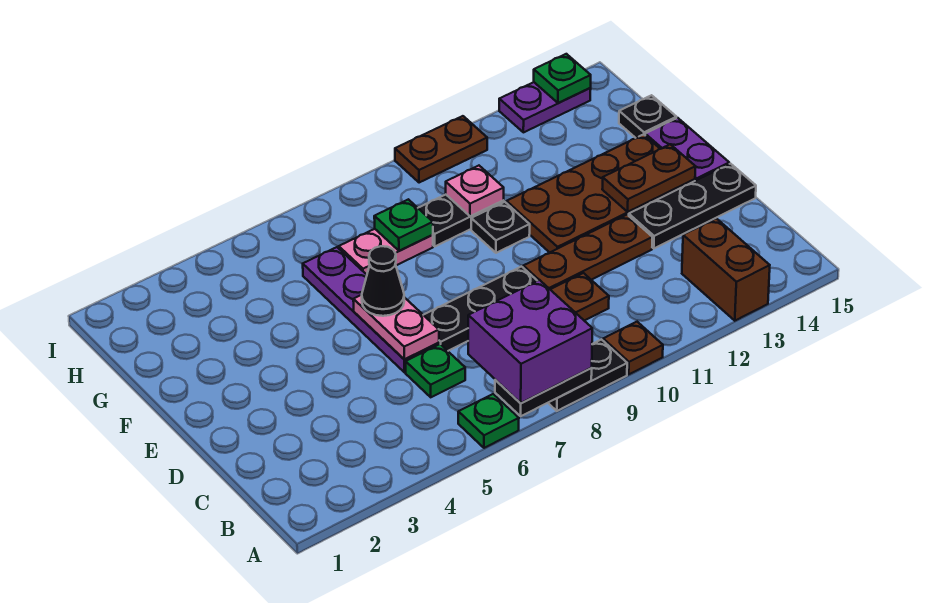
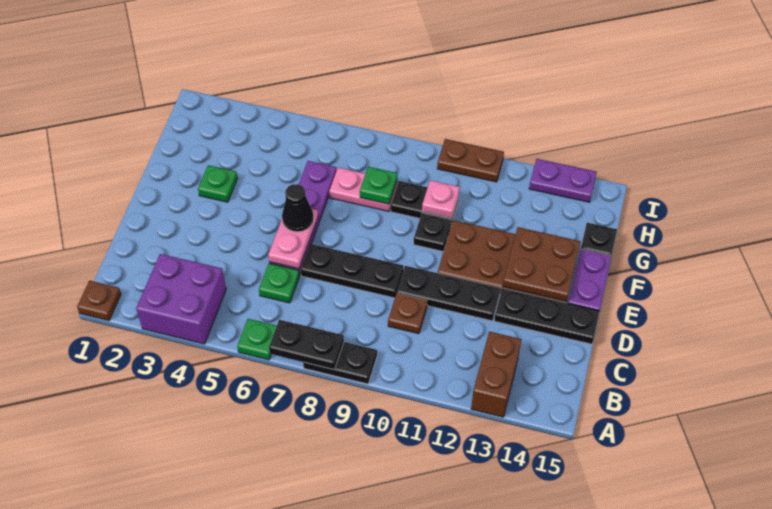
purple 2x2 brick [468,280,592,403] -> purple 2x2 brick moved to [136,254,226,344]
brown 1x1 plate [603,322,663,374] -> brown 1x1 plate moved to [77,281,121,321]
brown 1x3 plate [523,215,652,289] -> black 1x3 plate [397,266,500,321]
brown 1x2 plate [602,144,696,212] -> brown 2x2 plate [503,227,581,301]
green 1x1 plate [534,54,591,103] -> green 1x1 plate moved to [198,165,238,202]

